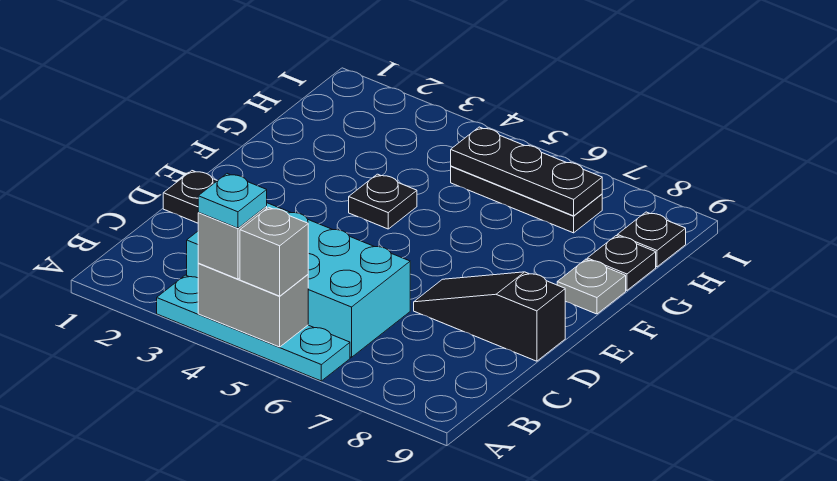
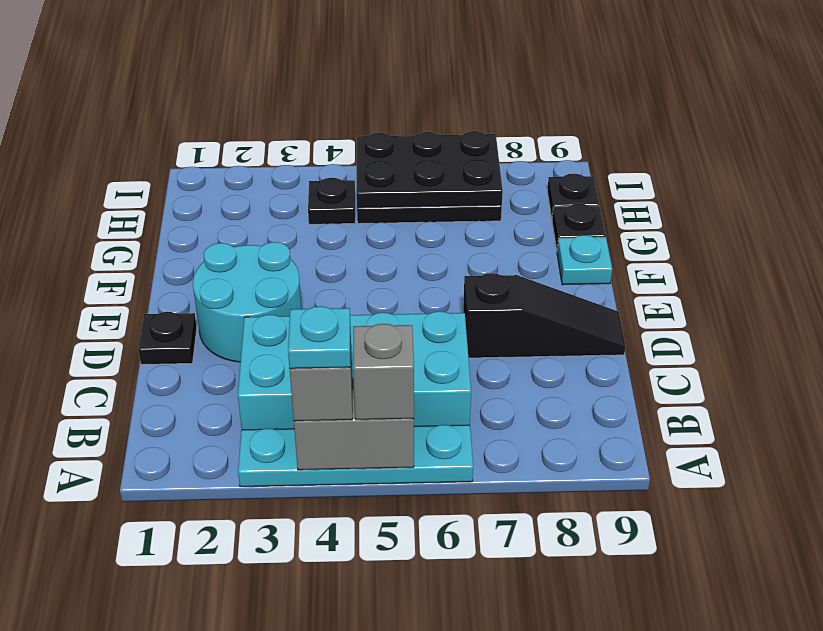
none -> cyan 2x2 round brick [193,242,301,362]
black 1x3 slope [414,272,565,361] -> black 1x3 slope turned to [463,273,625,358]
black 1x1 plate [349,174,417,229] -> black 1x1 plate moved to [308,178,355,224]
grey 1x1 plate [557,259,626,314] -> cyan 1x1 plate [557,235,612,285]
black 1x3 plate [451,127,602,216] -> black 2x3 plate [357,131,503,208]

